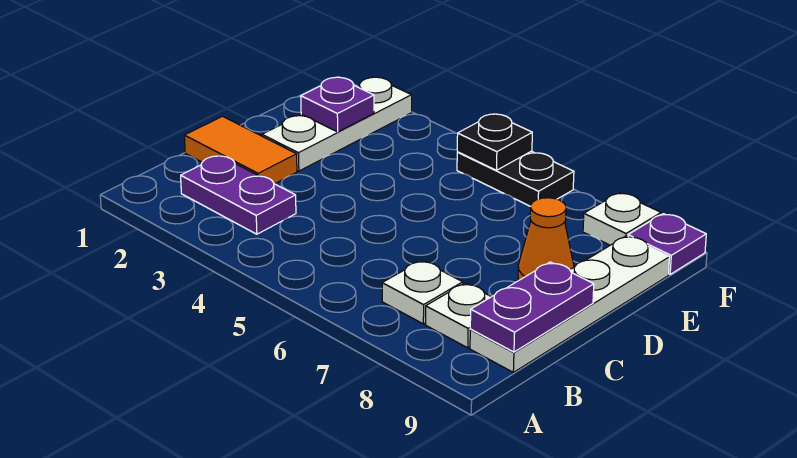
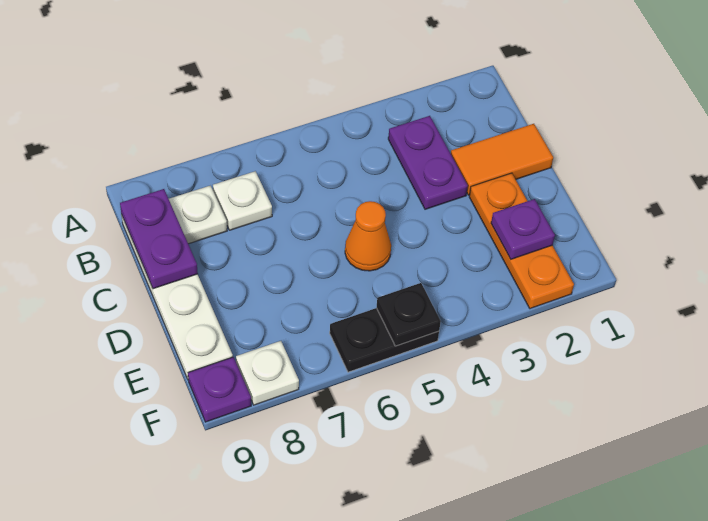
purple 1x2 plate [181,156,296,234] -> purple 1x2 plate turned to [388,116,468,209]
white 1x3 plate [262,77,412,171] -> orange 1x3 plate [469,173,574,309]
orange 1x1 cone [518,198,574,280] -> orange 1x1 cone moved to [345,201,391,271]

